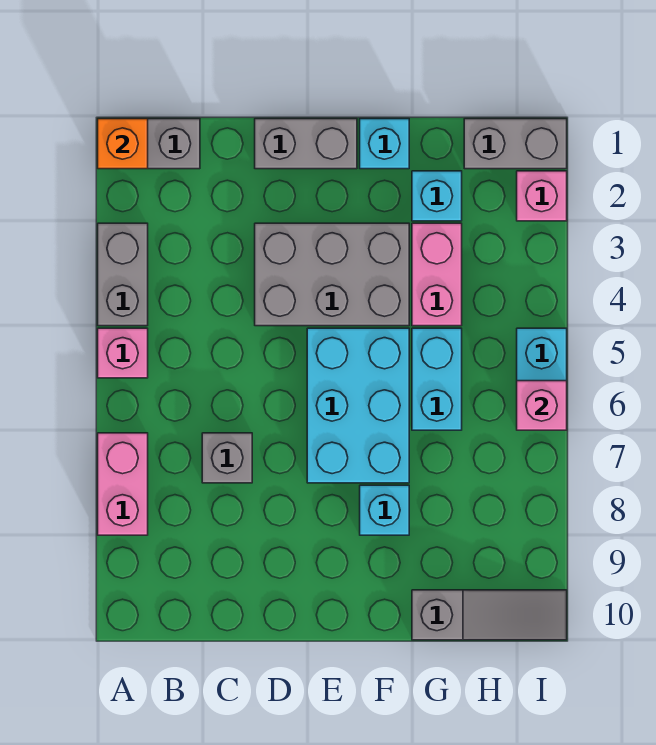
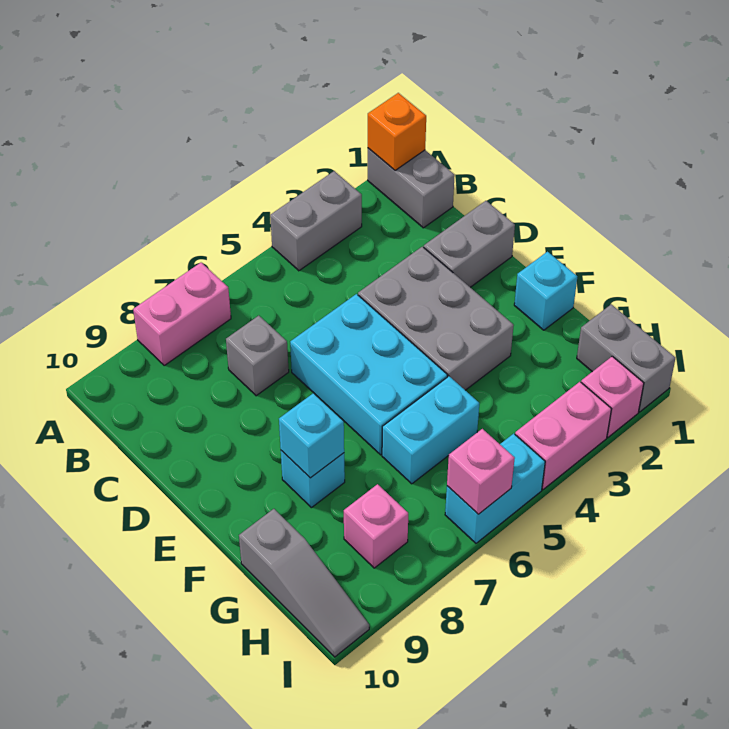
pink 1x1 brick [98,328,148,378] -> pink 1x1 brick moved to [344,484,408,568]
grey 1x2 brick [255,119,357,169] -> grey 1x2 brick turned to [424,201,515,287]
cyan 2x3 brick [307,328,409,483] -> cyan 2x3 brick turned to [290,294,447,455]
cyan 1x1 brick [412,171,462,221] -> cyan 1x1 brick moved to [279,393,344,478]
pink 1x2 brick [412,223,462,326] -> pink 1x2 brick moved to [515,382,611,489]

